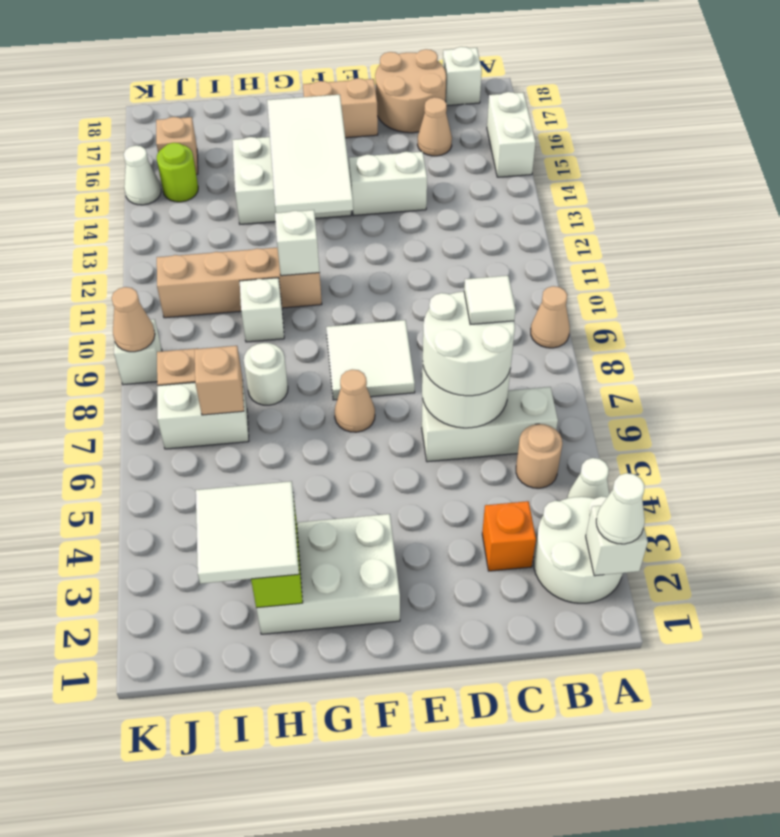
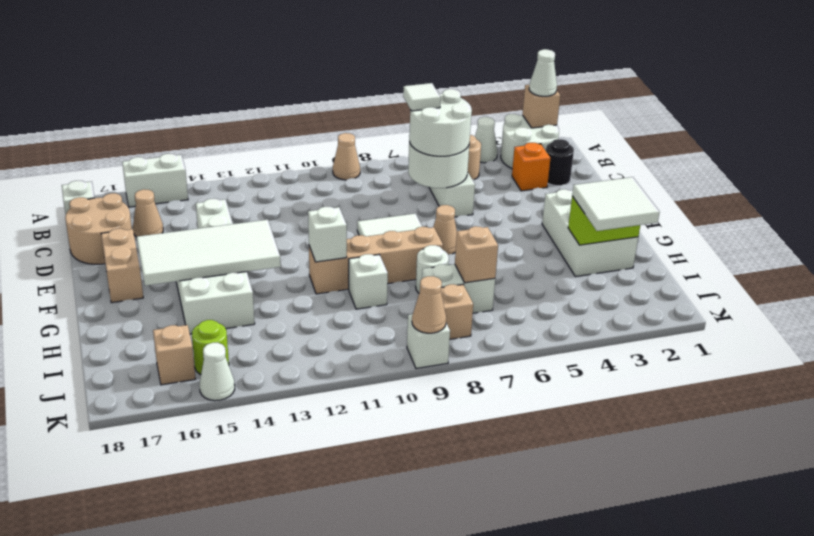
white 1x1 brick [586,505,648,576] -> tan 1x1 brick [522,85,560,128]
none -> black 1x1 round brick [546,139,574,186]
tan 1x4 brick [157,247,322,318] -> tan 1x4 brick turned to [309,227,443,294]
white 1x2 brick [157,382,249,449] -> white 1x2 brick turned to [422,264,495,313]

